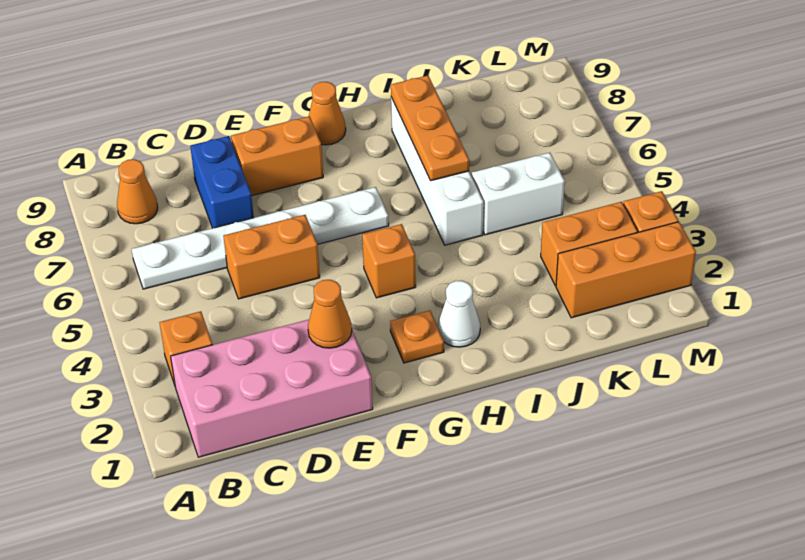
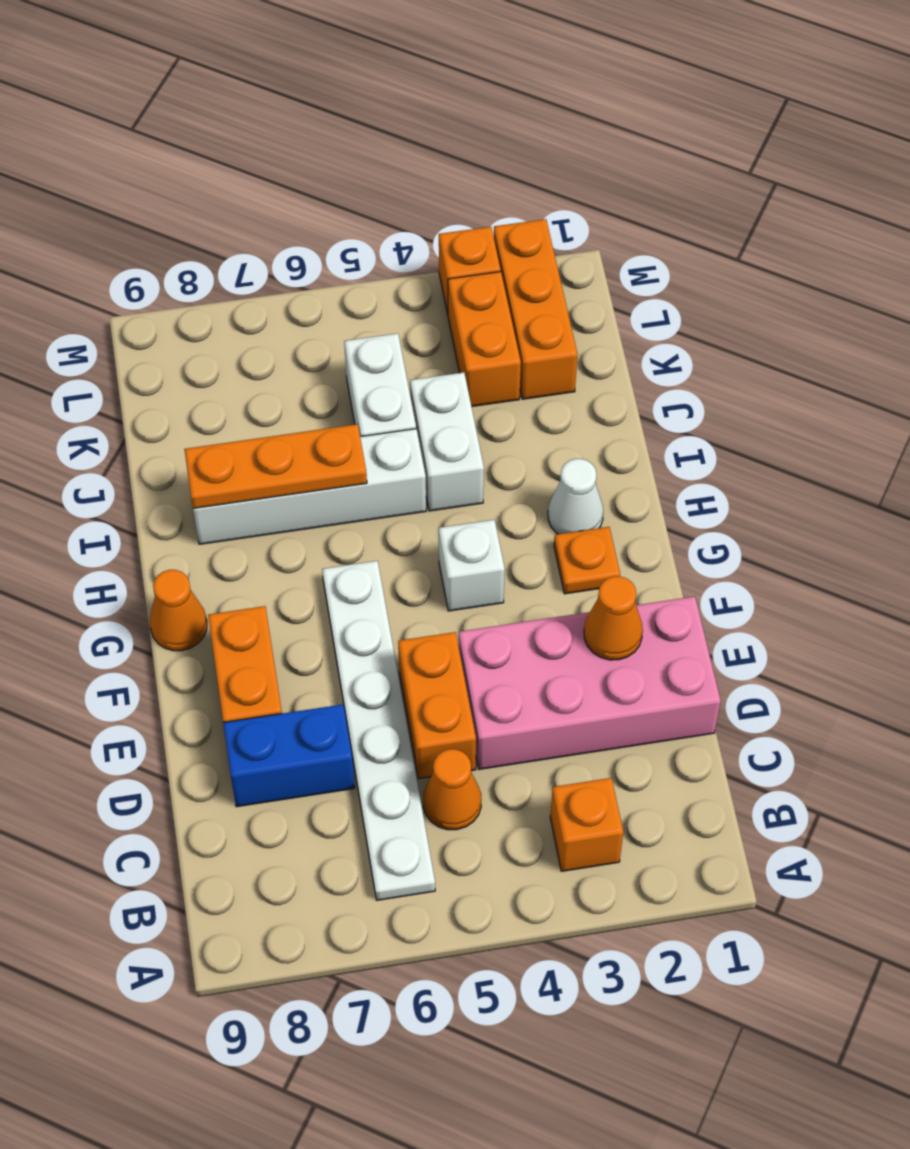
pink 2x4 brick [171,320,373,457] -> pink 2x4 brick turned to [459,596,721,769]
orange 1x1 cone [117,159,158,224] -> orange 1x1 cone moved to [423,749,481,830]
orange 1x1 brick [362,224,416,298] -> white 1x1 brick [439,520,505,611]
none -> white 1x2 brick [410,372,484,511]

